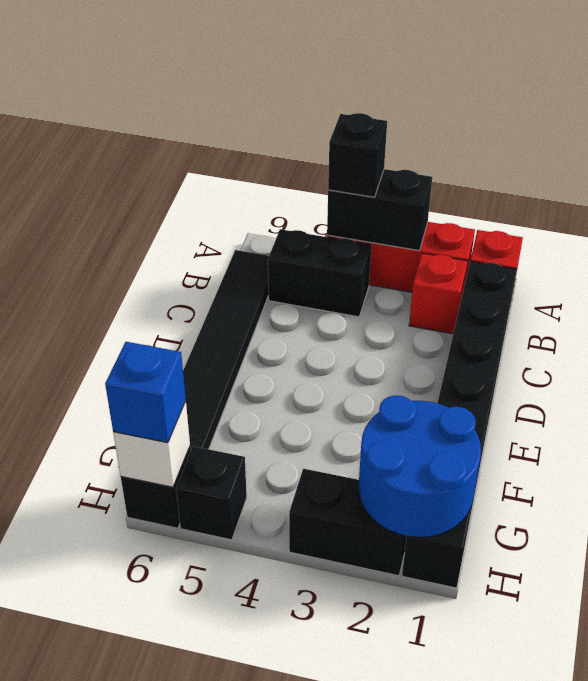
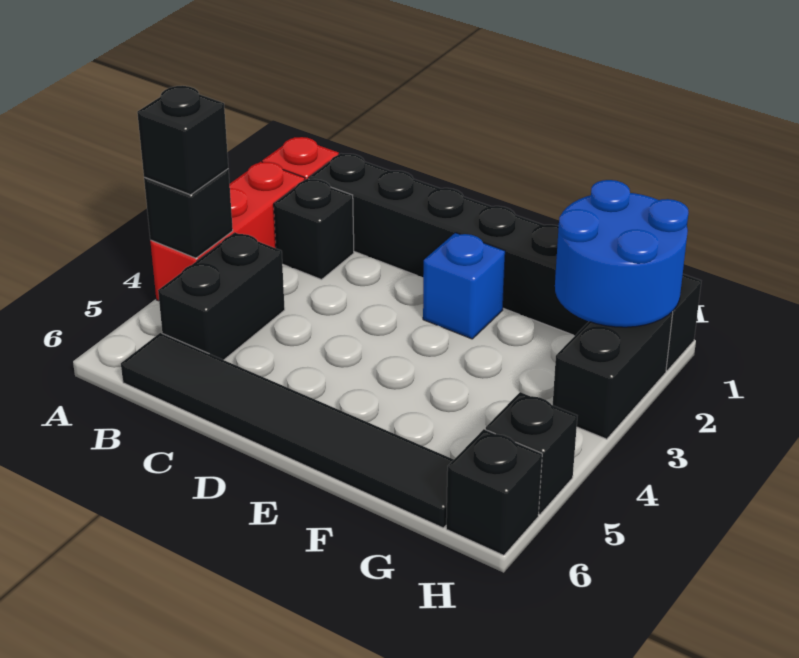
black 1x2 brick [327,169,432,251] -> black 1x1 brick [144,169,233,258]
red 1x1 brick [409,253,468,334] -> black 1x1 brick [274,179,354,280]
white 1x1 brick [113,401,190,487] -> none
blue 1x1 brick [105,342,186,443] -> blue 1x1 brick moved to [423,233,505,339]

